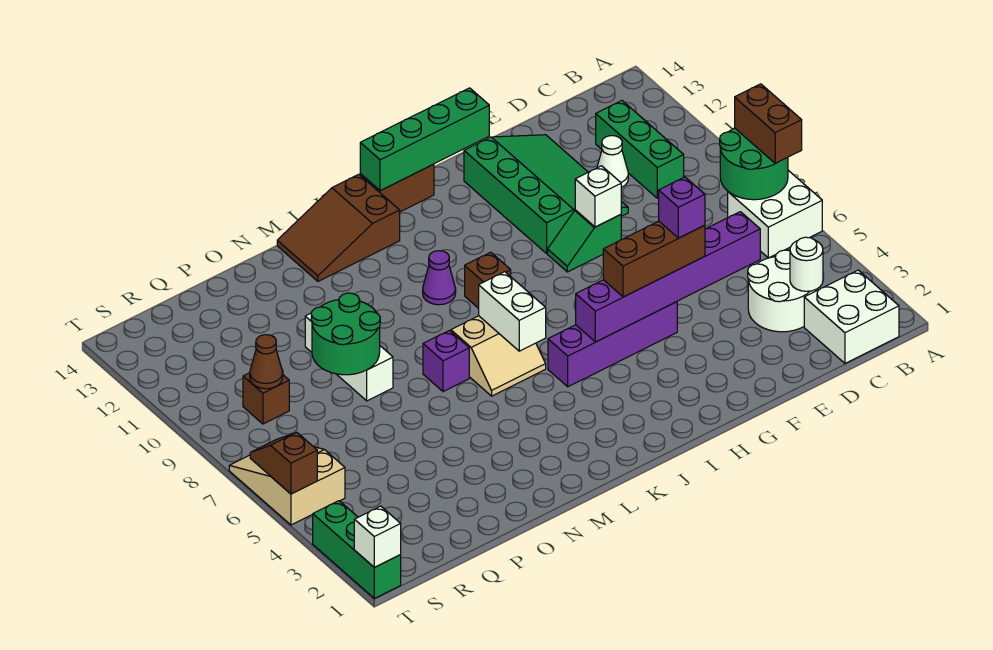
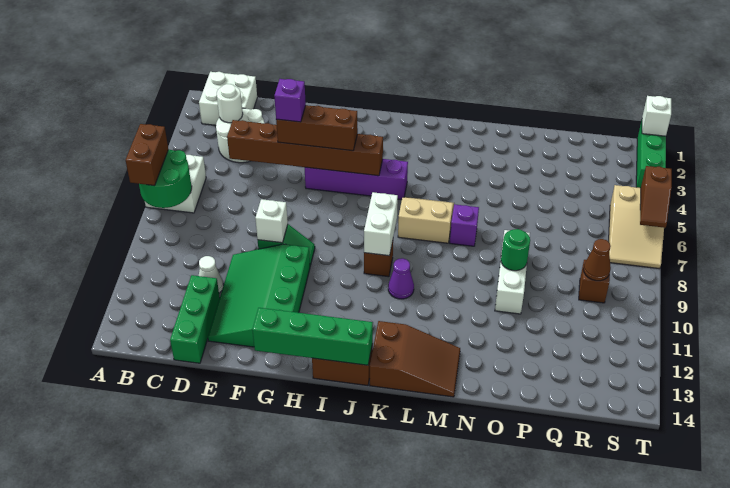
green 1x3 brick [596,101,684,198] -> green 1x3 brick moved to [170,275,220,363]
purple 1x6 brick [576,212,760,342] -> brown 1x6 brick [227,120,383,176]
white 1x2 brick [479,272,546,351] -> white 1x2 brick moved to [364,192,398,256]
green 2x2 round brick [311,293,380,375] -> green 1x1 round brick [501,229,530,271]

